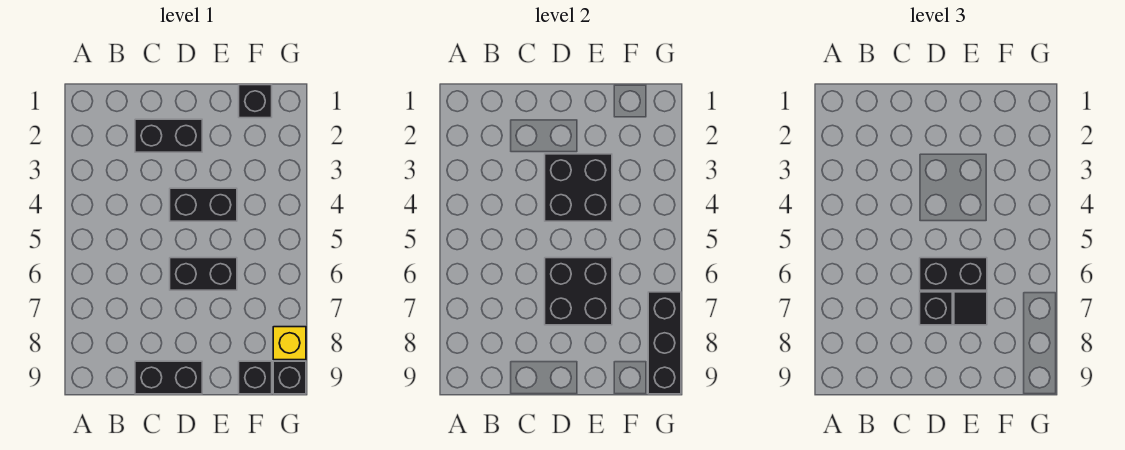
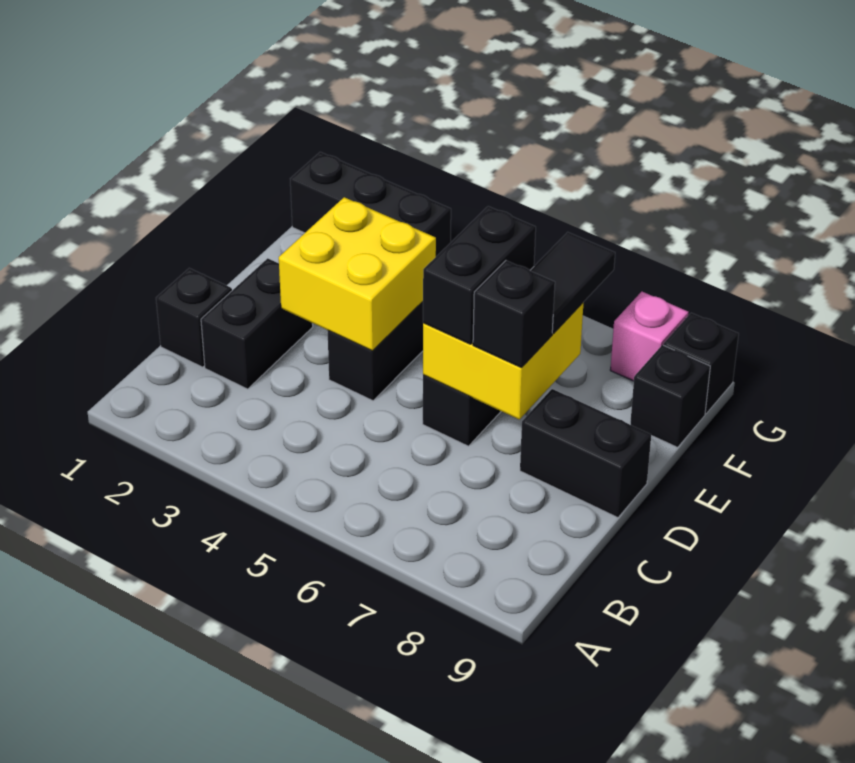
black 1x2 brick [135,361,202,394] -> black 1x2 brick turned to [520,389,651,518]
black 2x2 brick [545,154,612,221] -> yellow 2x2 brick [279,197,436,351]
black 2x2 brick [545,258,612,325] -> yellow 2x2 brick [423,303,583,419]
black 1x1 tile [954,292,987,325] -> black 1x2 tile [530,232,615,333]
black 1x1 brick [239,85,272,118] -> black 1x1 brick moved to [156,268,232,367]
black 1x3 brick [648,292,681,394] -> black 1x3 brick moved to [290,152,451,256]
yellow 1x1 brick [273,327,306,360] -> pink 1x1 brick [610,292,689,381]

